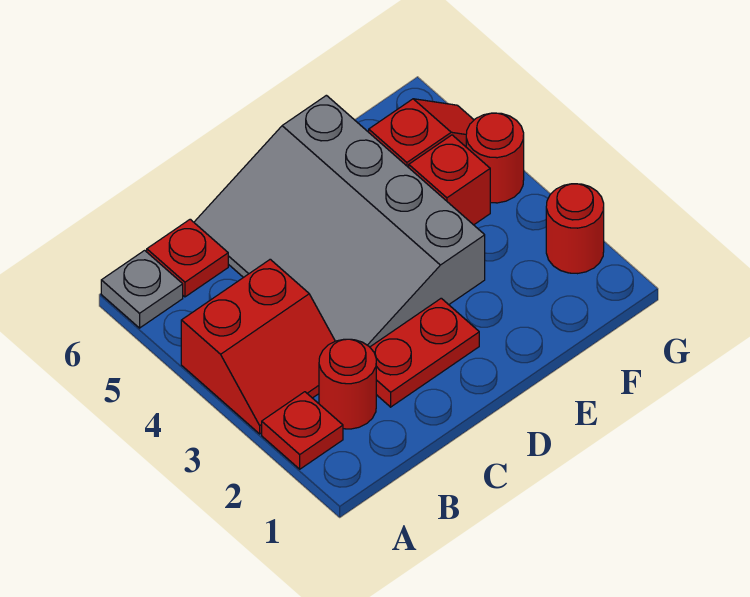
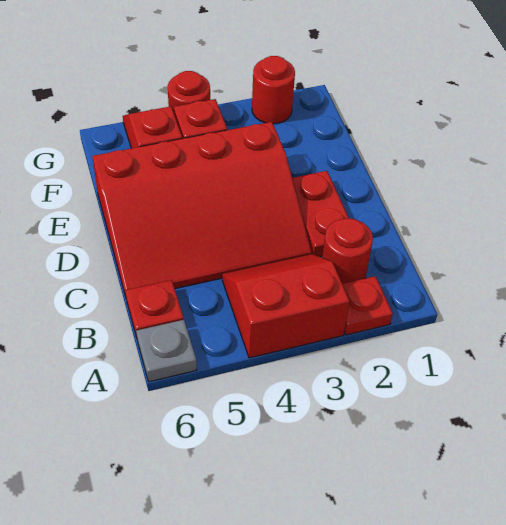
red 2x2 slope [181,259,335,434] -> red 2x2 slope turned to [222,254,350,358]
grey 3x4 slope [194,95,485,347] -> red 3x4 slope [92,122,312,297]

